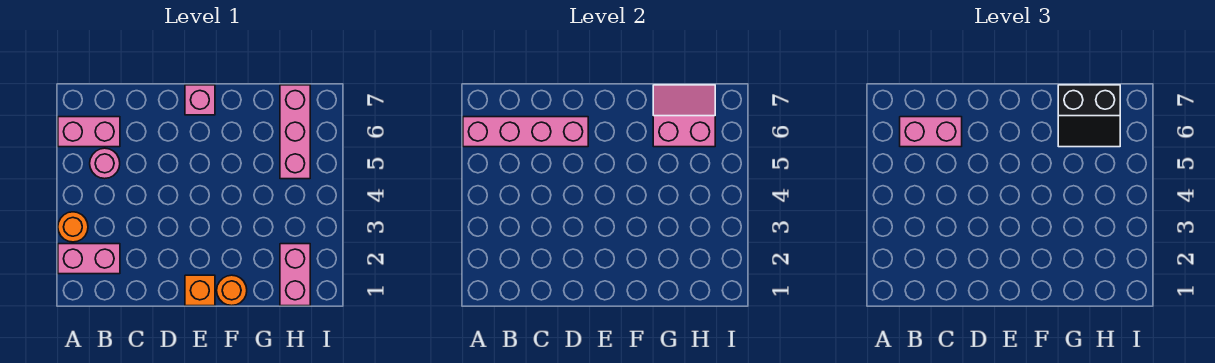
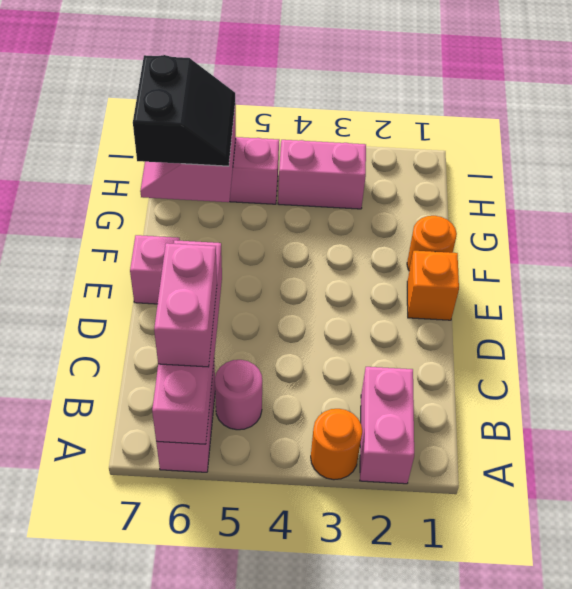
pink 1x2 brick [280,244,310,306] -> pink 1x2 brick moved to [278,140,366,209]

